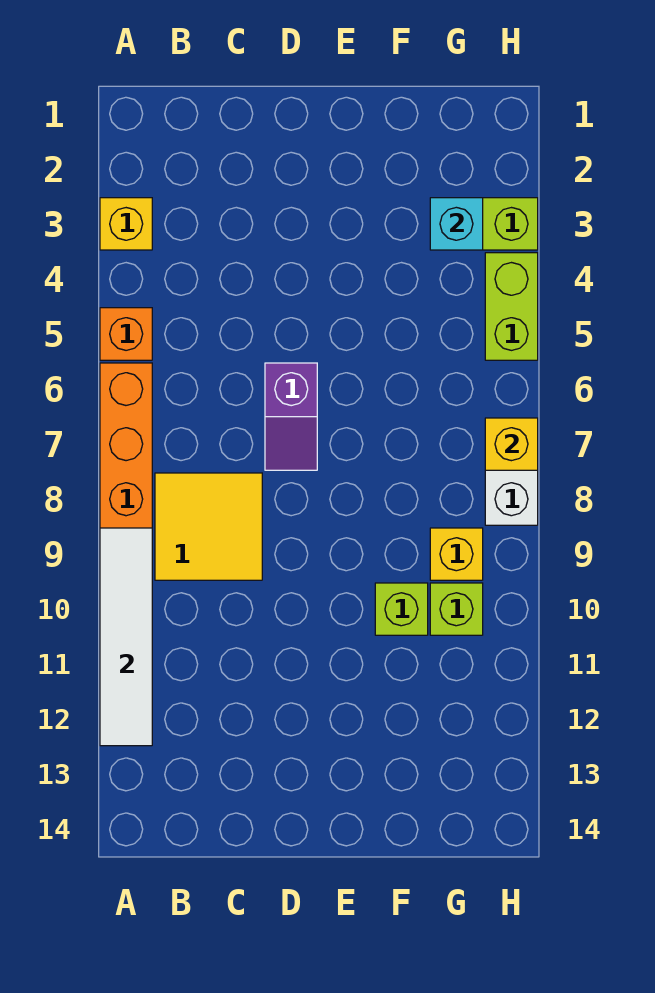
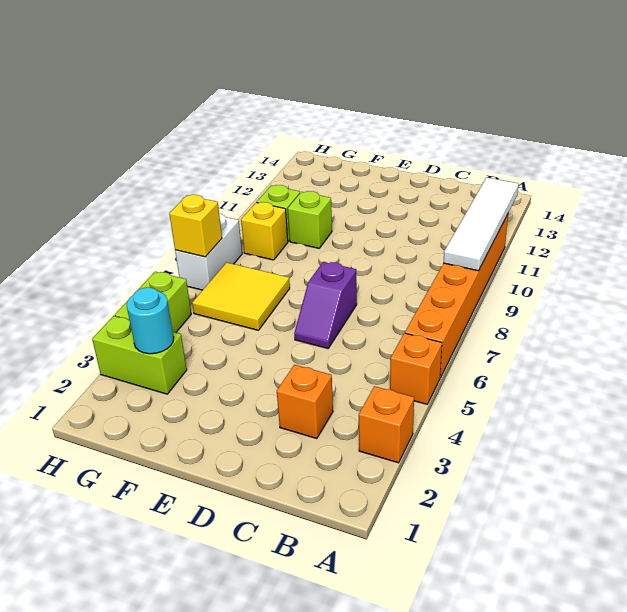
yellow 1x1 brick [100,198,152,250] -> orange 1x1 brick [358,386,414,463]
yellow 2x2 tile [155,473,262,580] -> yellow 2x2 tile moved to [192,262,290,330]
none -> orange 1x1 brick [277,365,333,439]
purple 1x2 slope [265,363,317,470] -> purple 1x2 slope turned to [294,262,357,349]
cyan 1x1 brick [430,198,483,250] -> cyan 1x1 round brick [127,287,174,354]

